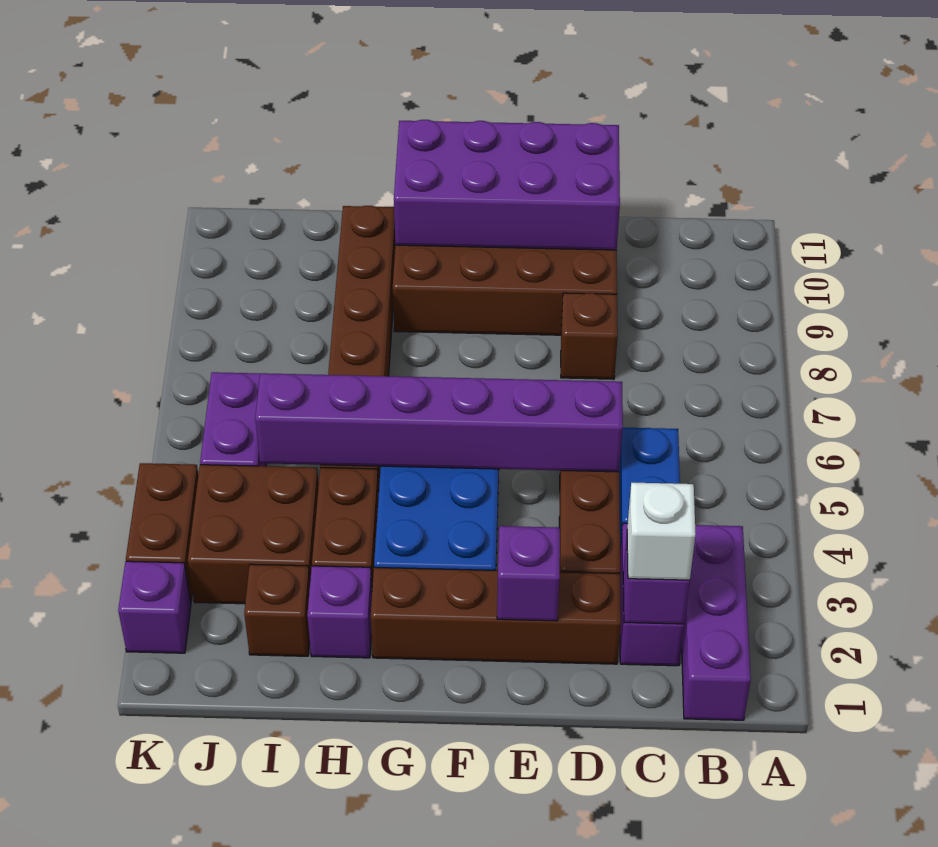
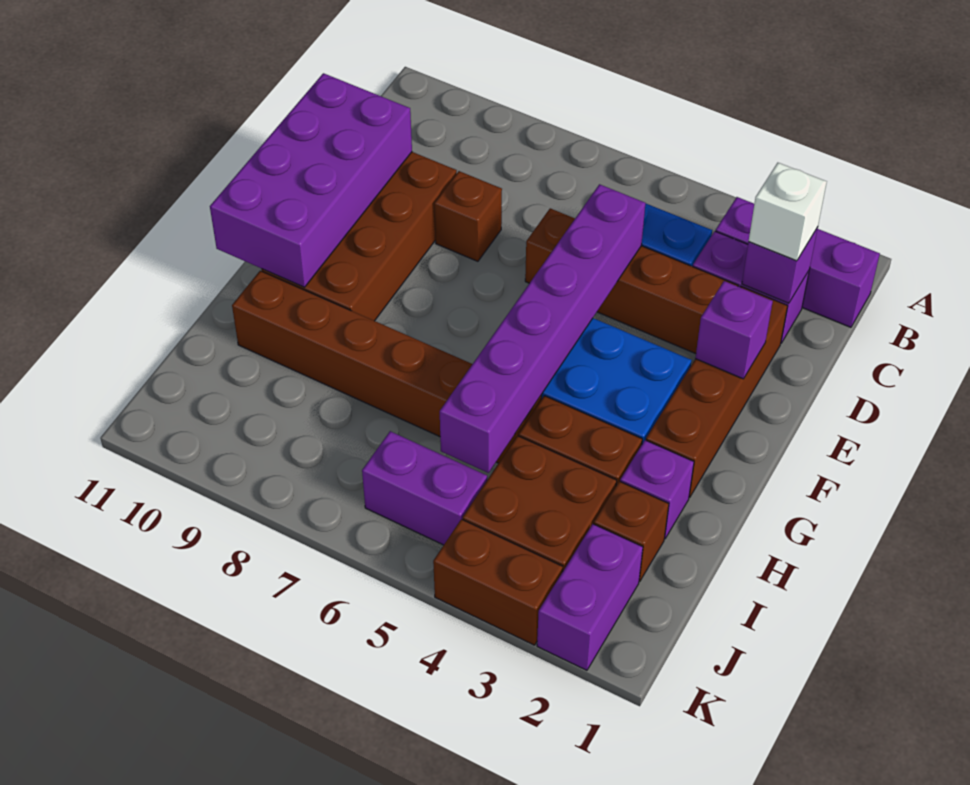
purple 1x1 brick [118,561,191,653] -> purple 1x2 brick [537,524,643,670]

